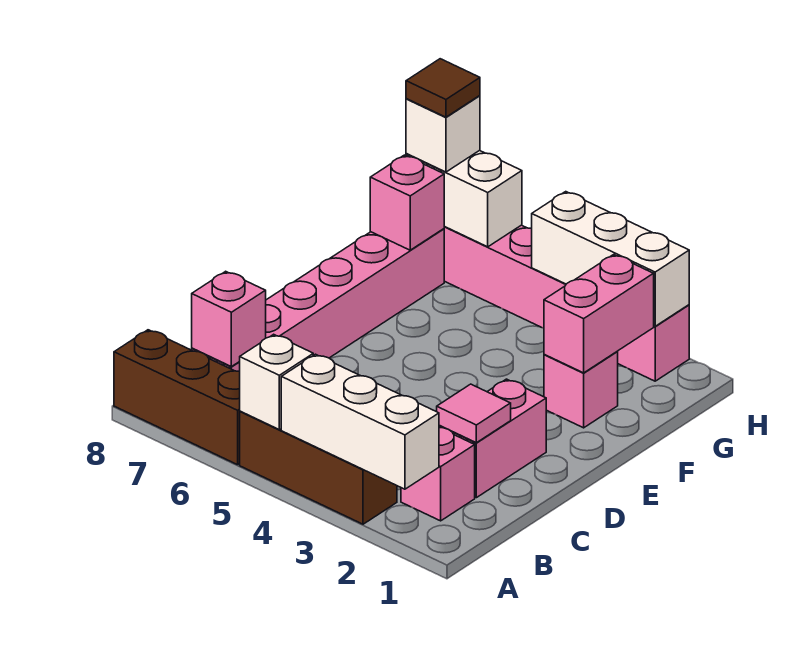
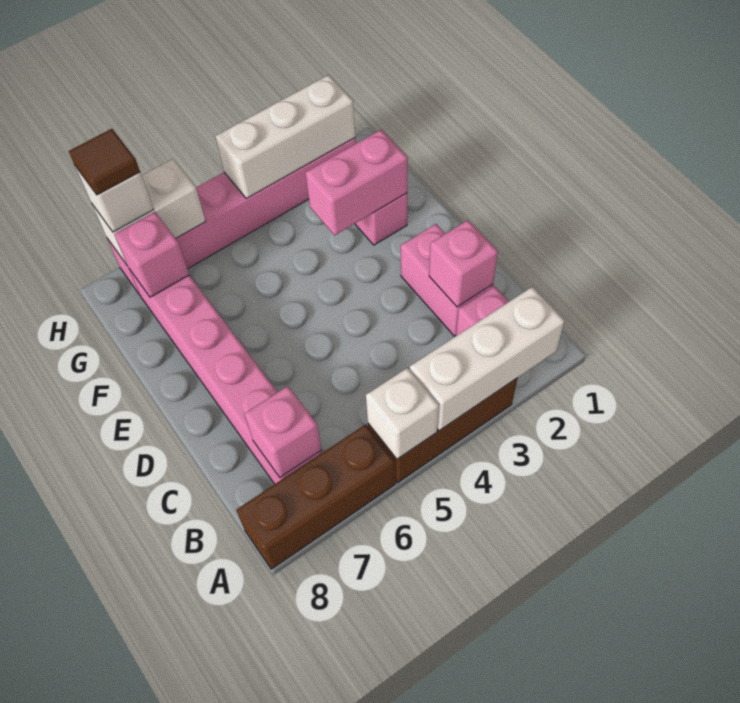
pink 1x1 tile [437,384,511,443] -> pink 1x1 brick [429,220,498,307]
pink 1x2 brick [544,255,654,373] -> pink 1x2 brick turned to [306,130,408,235]

